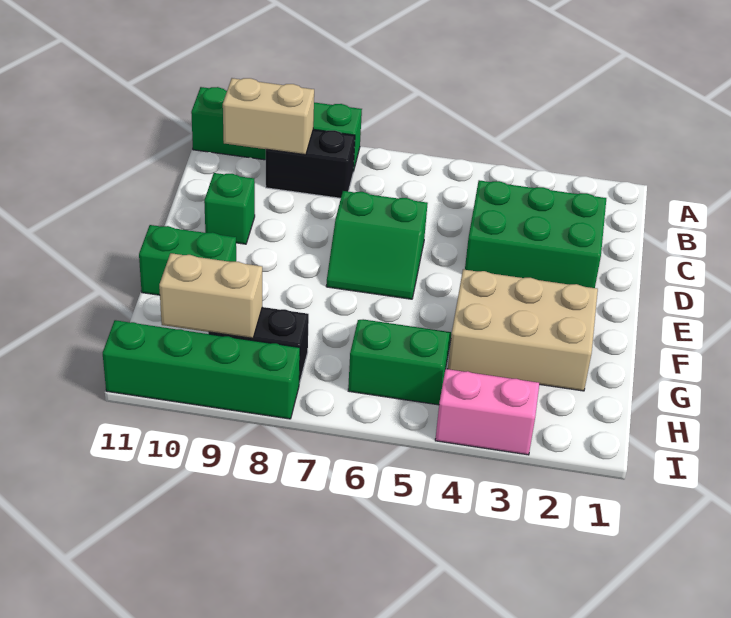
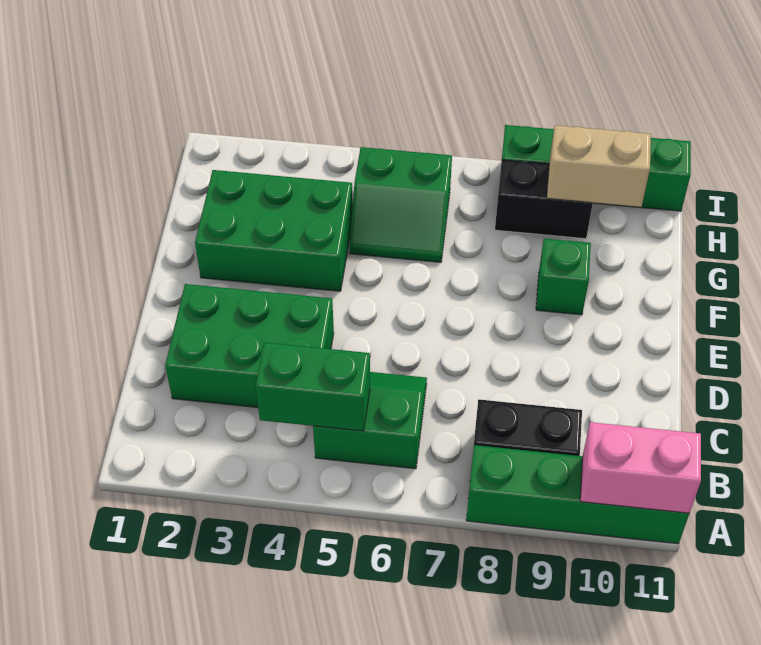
tan 1x2 brick [223,78,314,155] -> none
green 2x2 slope [326,191,428,299] -> green 2x2 slope moved to [313,372,427,469]
green 1x1 brick [204,173,255,244] -> green 1x1 brick moved to [536,238,591,315]
tan 2x3 brick [448,269,598,391] -> green 2x3 brick [195,170,353,291]
green 1x2 brick [139,225,236,295] -> green 1x2 brick moved to [256,342,370,431]
pink 1x2 brick [435,369,539,455] -> pink 1x2 brick moved to [580,422,701,513]

